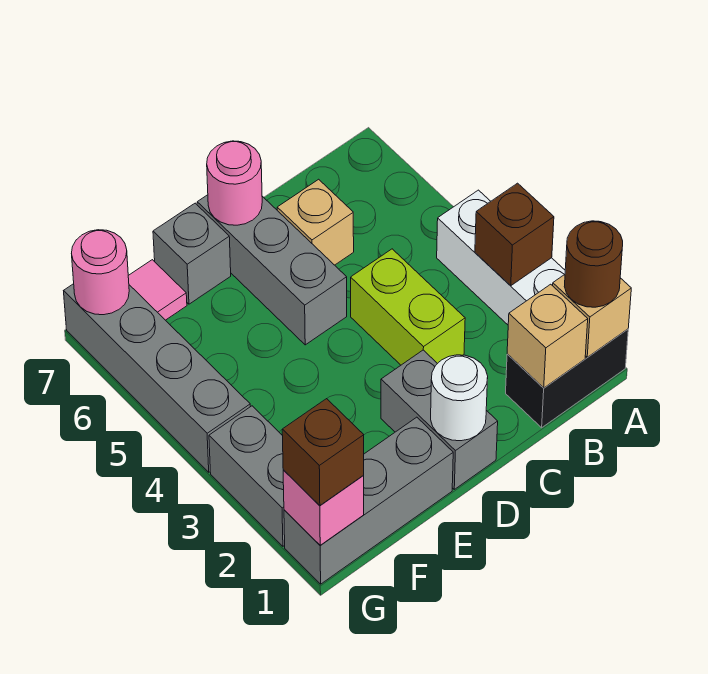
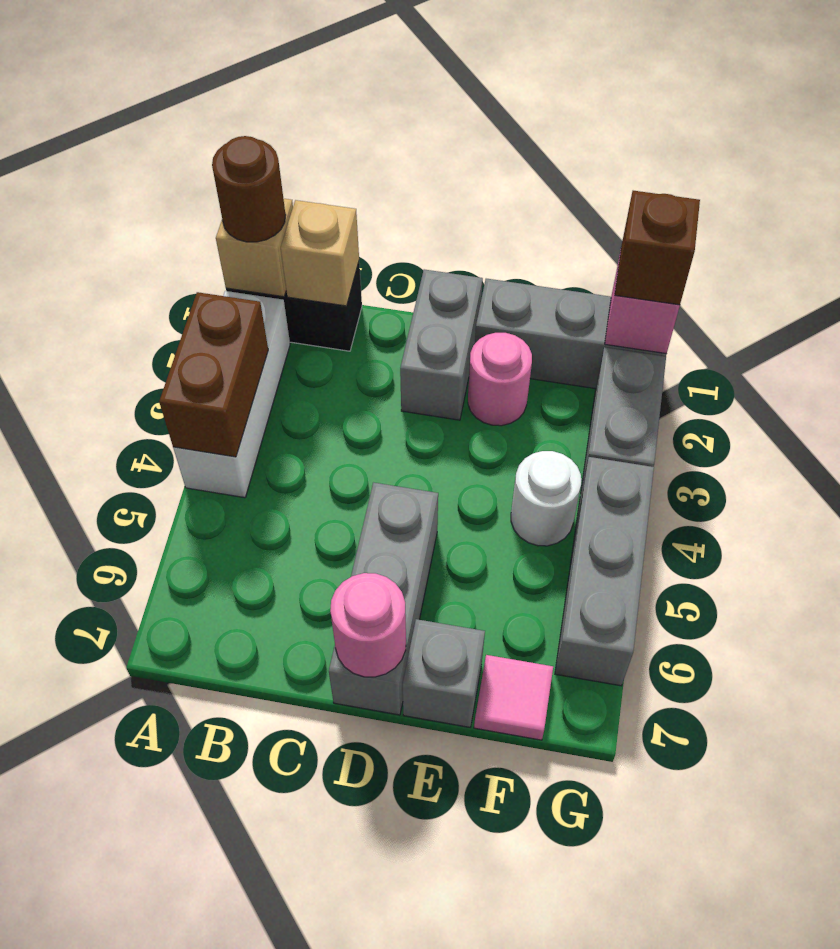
brown 1x1 brick [475,183,554,286] -> brown 1x2 brick [159,292,268,457]
lime 1x2 brick [351,249,465,365] -> none
tan 1x1 brick [277,179,354,265] -> none
white 1x1 round brick [431,355,488,441] -> white 1x1 round brick moved to [511,451,581,546]
grey 1x4 brick [64,284,250,472] -> grey 1x3 brick [555,457,654,686]
pink 1x1 round brick [71,230,129,315] -> pink 1x1 round brick moved to [468,333,532,426]

